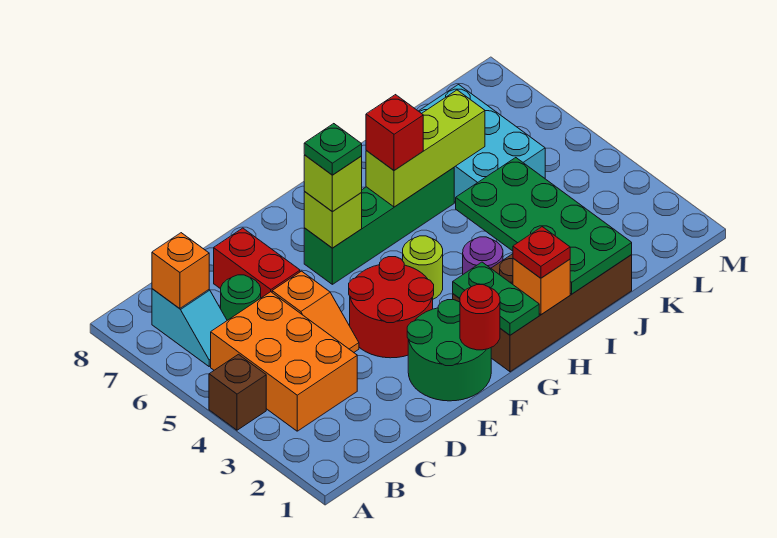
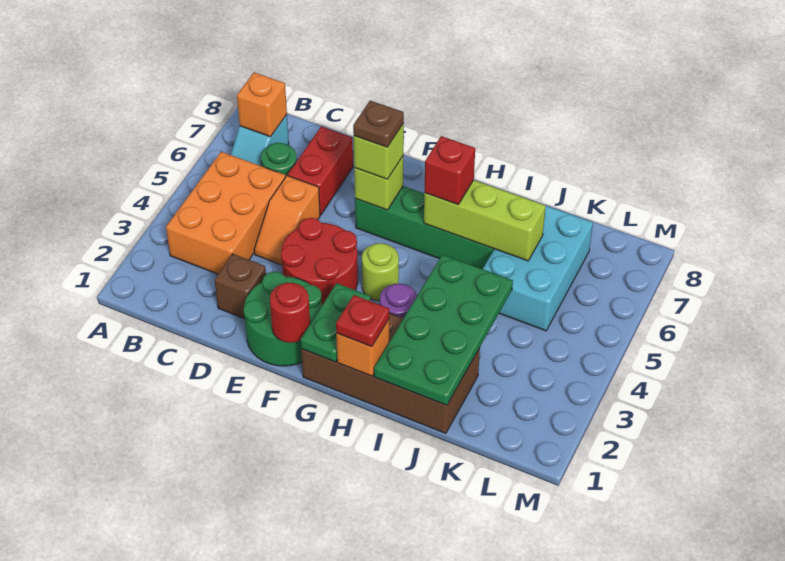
brown 1x1 brick [209,354,266,430] -> brown 1x1 brick moved to [215,254,266,319]
green 1x1 plate [304,124,362,175] -> brown 1x1 plate [353,101,404,147]

